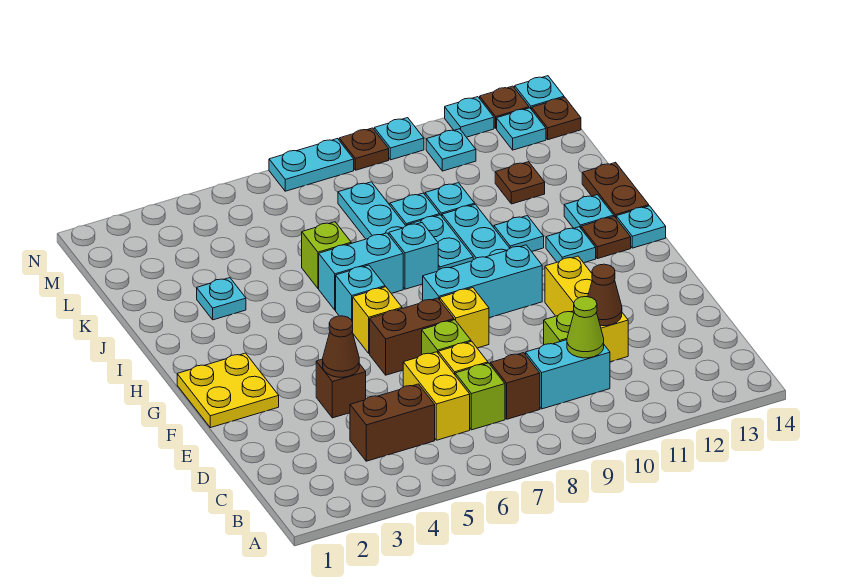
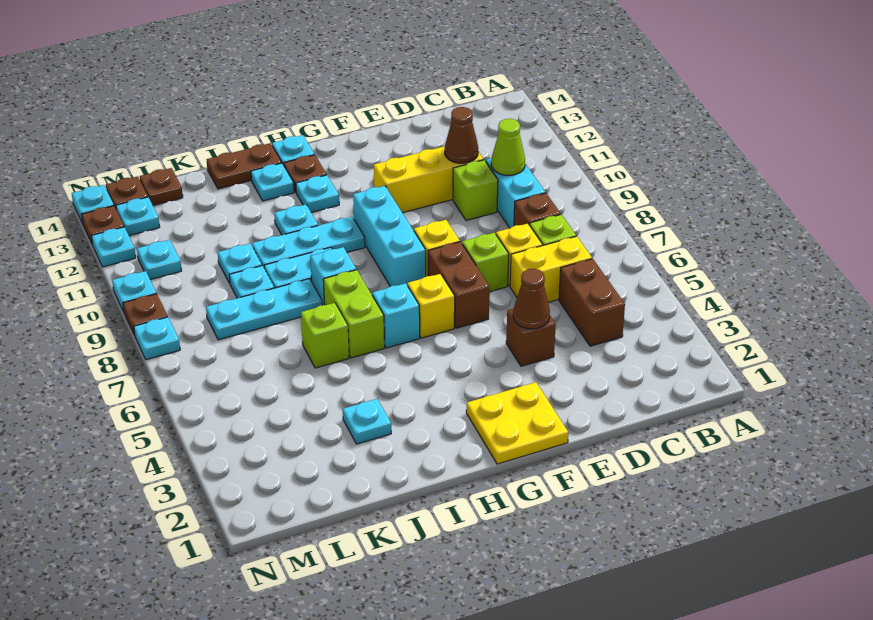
cyan 1x2 brick [319,233,403,310] -> lime 1x2 brick [323,270,385,358]
brown 1x1 plate [495,162,545,204] -> brown 1x1 plate moved to [140,168,183,205]
cyan 1x2 plate [269,139,354,191] -> cyan 1x1 plate [134,317,180,360]

